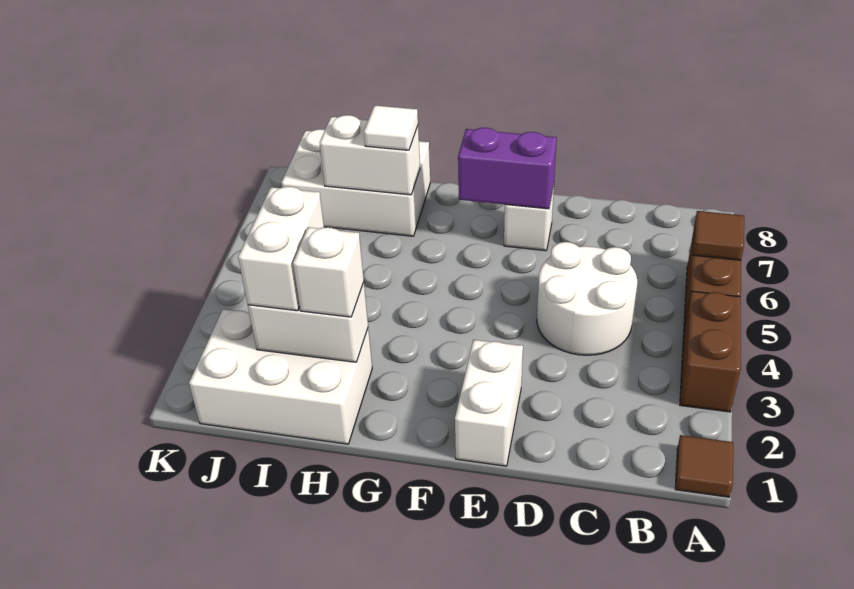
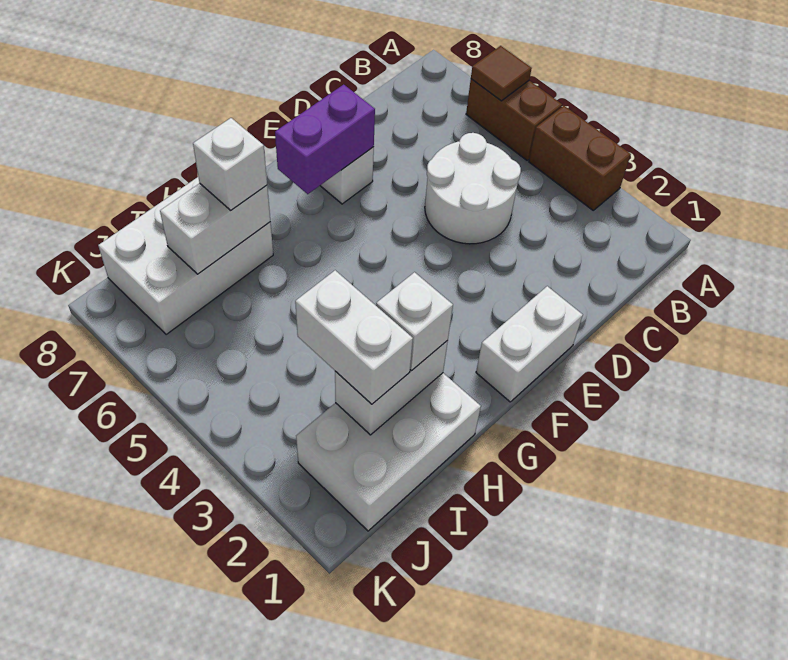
brown 1x1 tile [675,435,733,497] -> none
white 1x2 brick [455,340,523,466] -> white 1x2 brick turned to [476,286,583,402]
white 1x1 tile [364,105,418,150] -> white 1x1 brick [193,118,267,210]

